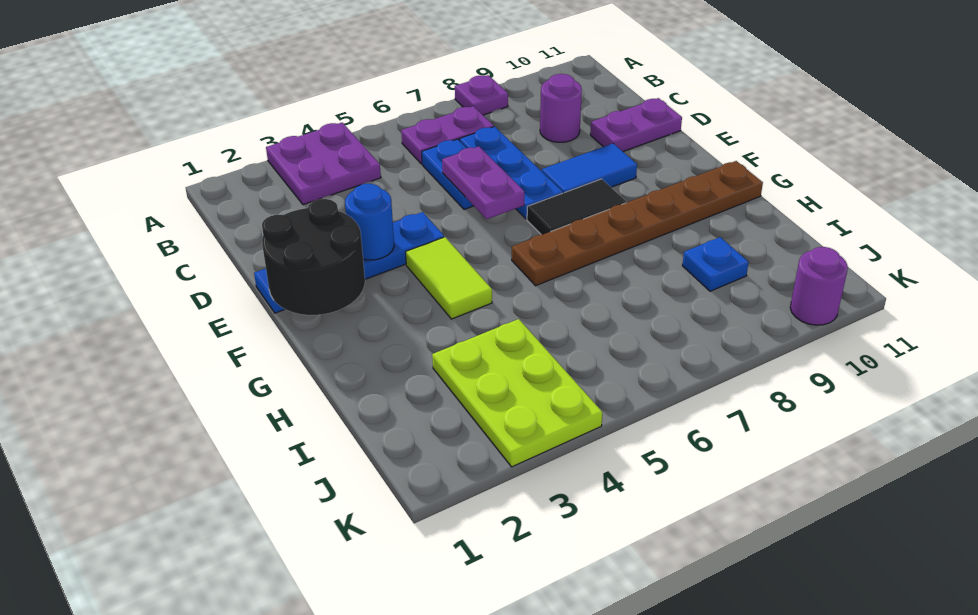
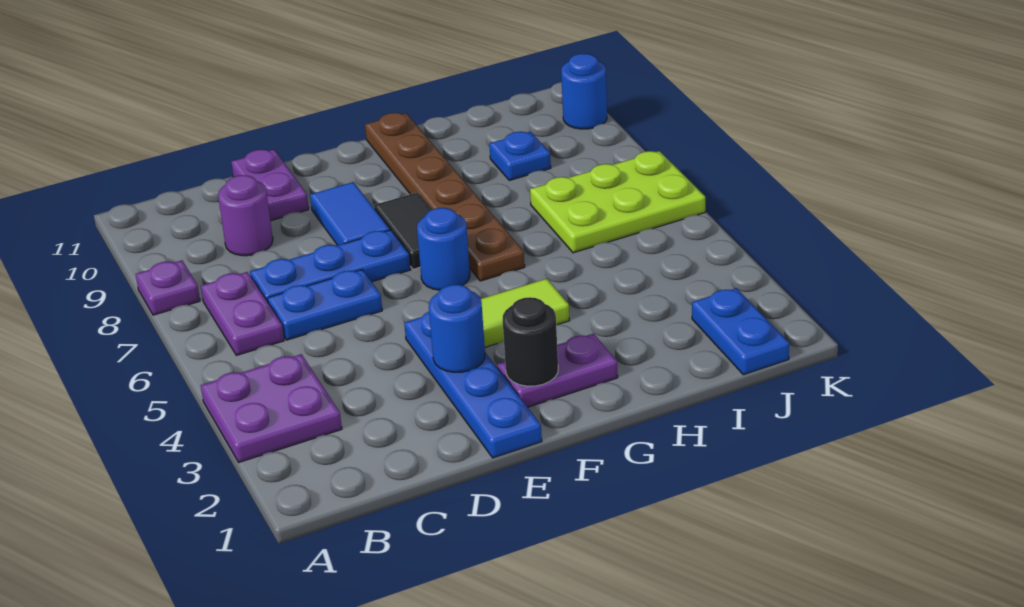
purple 1x2 plate [442,147,524,219] -> purple 1x2 plate moved to [497,334,618,407]
black 2x2 round brick [262,199,365,315] -> black 1x1 round brick [503,297,558,386]
none -> blue 1x1 round brick [417,208,470,290]
lime 2x3 plate [432,319,602,467] -> lime 2x3 plate moved to [530,151,705,253]
none -> blue 1x2 plate [692,288,789,375]
purple 1x1 round brick [790,247,848,325] -> blue 1x1 round brick [561,54,607,129]

